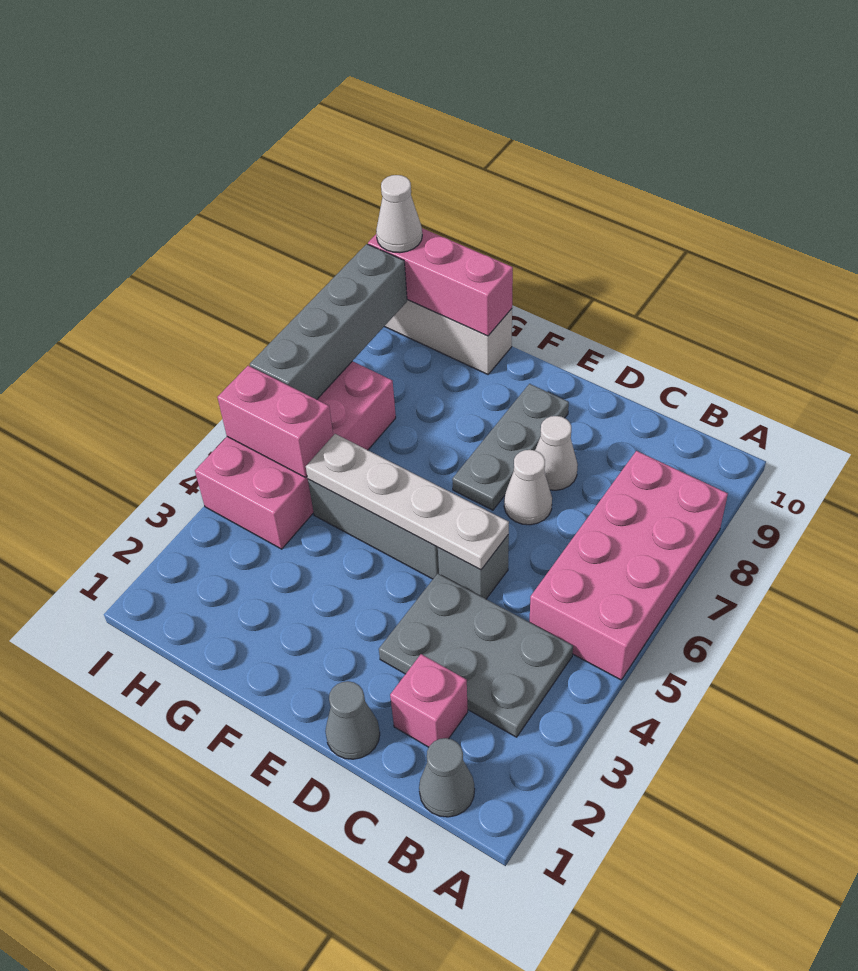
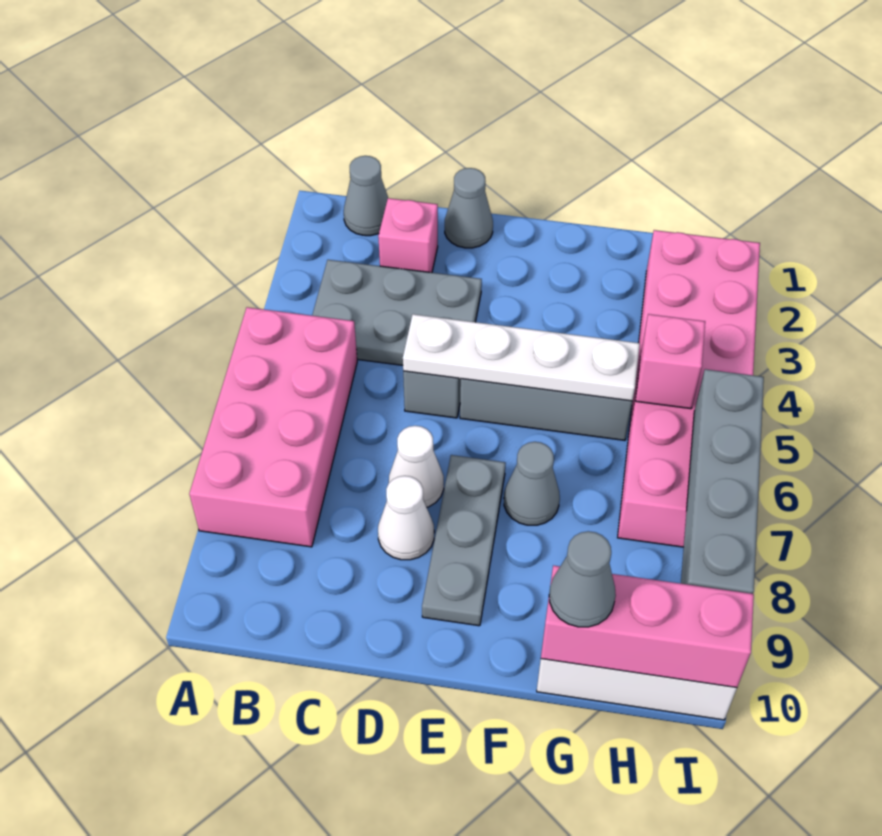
none -> grey 1x1 cone [504,442,560,525]
none -> grey 1x1 cone [549,531,616,627]
pink 2x4 brick [195,361,396,549] -> pink 2x6 brick [618,230,760,547]
pink 1x2 brick [217,366,333,477] -> pink 1x1 brick [635,314,705,409]
white 1x1 cone [376,175,422,253] -> none

